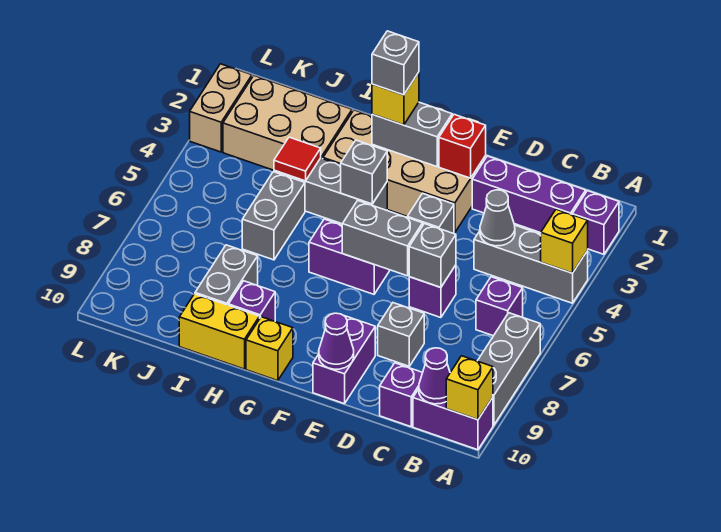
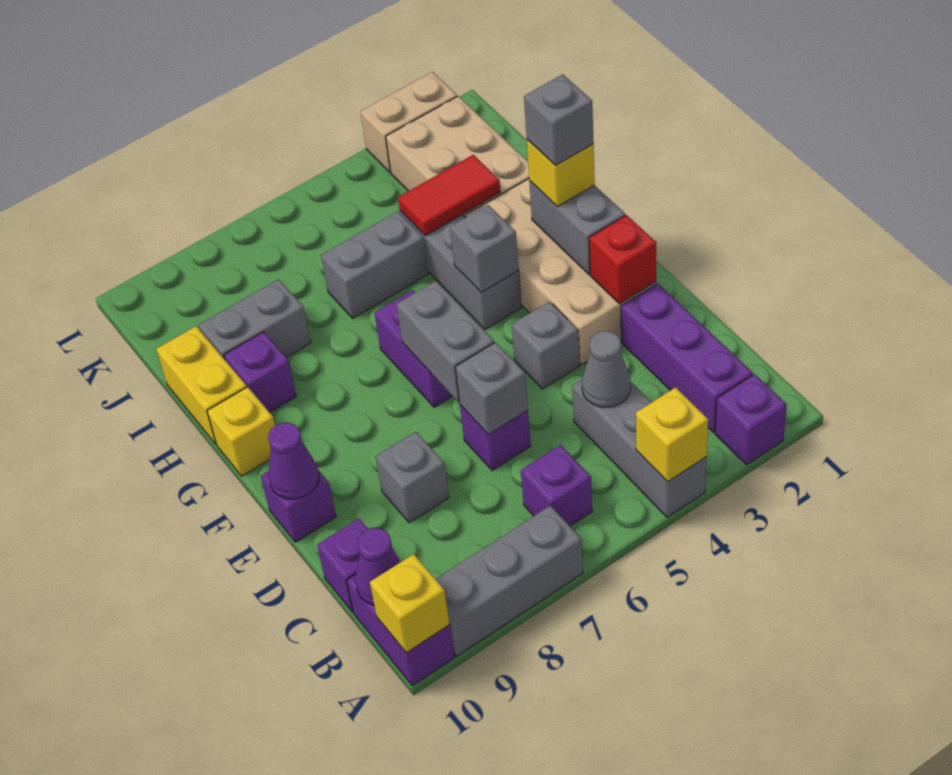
purple 1x2 brick [313,316,375,404] -> purple 1x1 brick [261,470,336,542]
red 1x1 tile [274,137,321,181] -> red 1x2 tile [398,155,500,236]

